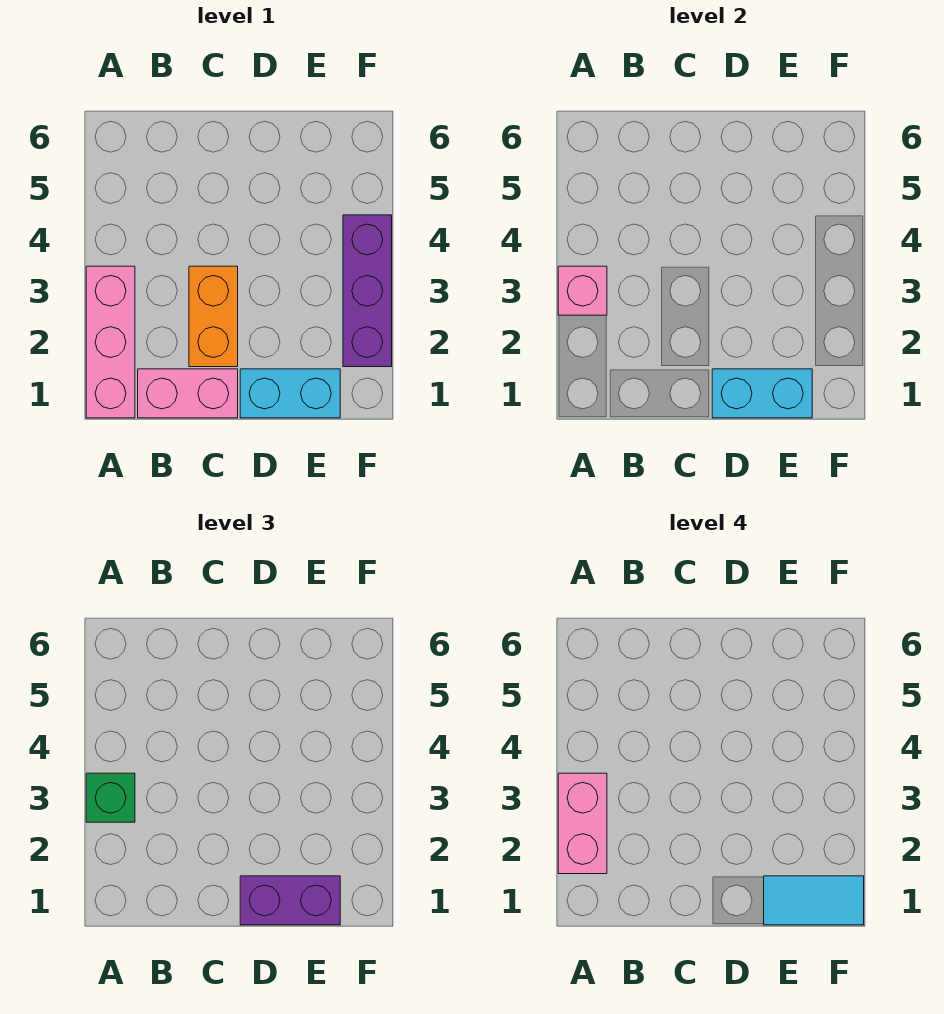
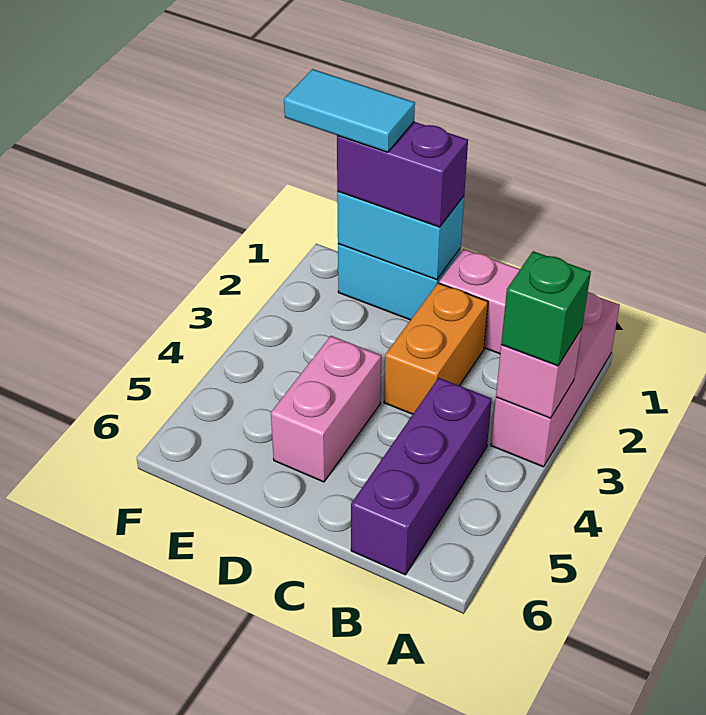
pink 1x2 brick [558,773,607,874] -> pink 1x2 brick moved to [271,336,381,482]
purple 1x3 brick [343,215,392,367] -> purple 1x3 brick moved to [351,378,492,575]

